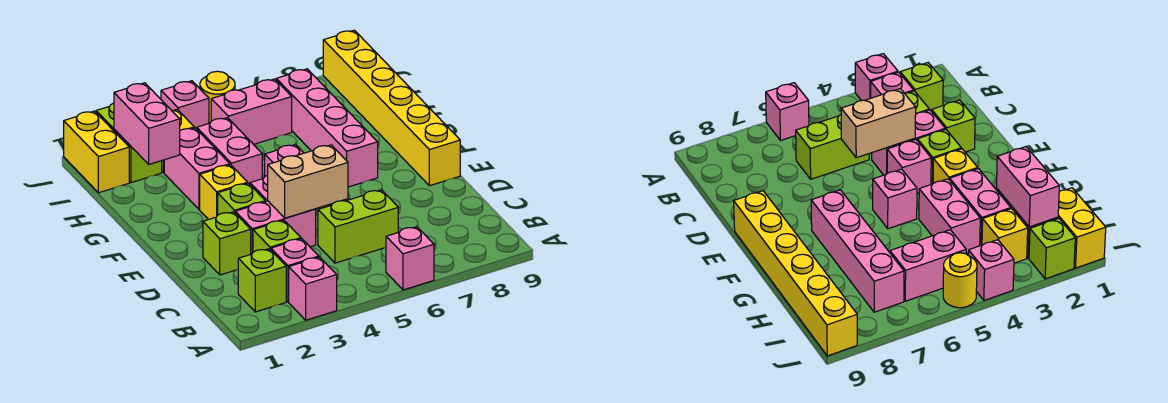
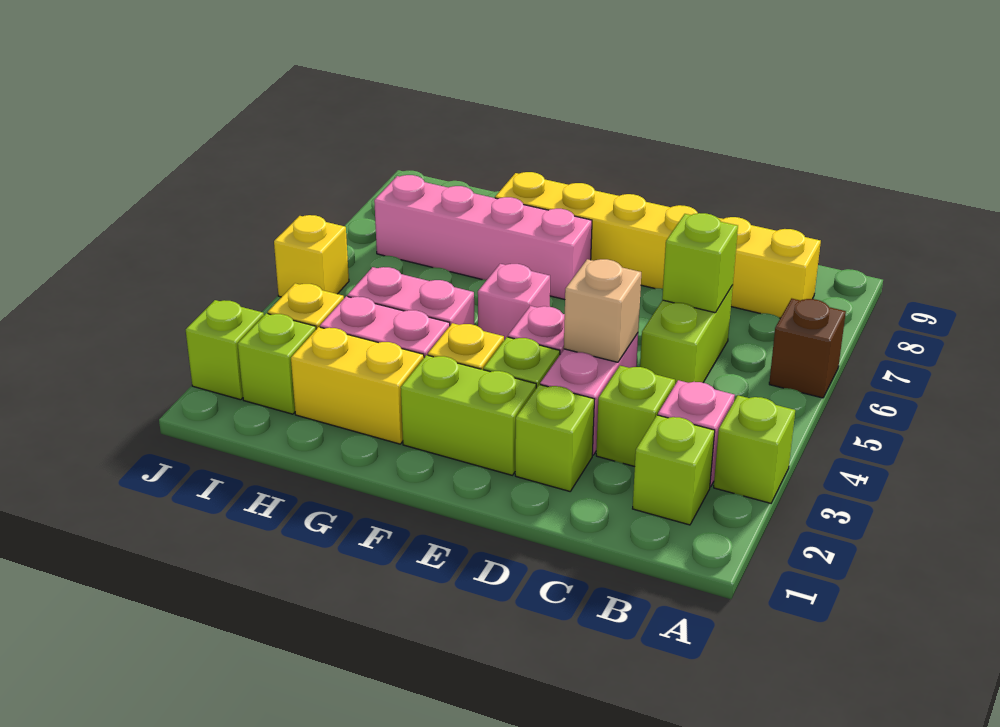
pink 1x1 brick [289,257,337,320] -> lime 1x1 brick [714,395,795,503]
pink 1x1 brick [386,227,434,290] -> brown 1x1 brick [769,299,846,398]
none -> lime 1x1 brick [662,213,738,313]
tan 1x2 brick [268,145,348,218] -> tan 1x1 brick [564,259,641,362]
none -> lime 1x2 brick [401,355,536,475]
yellow 1x6 brick [323,30,460,186] -> yellow 1x6 brick moved to [495,172,821,318]
pink 1x2 brick [114,83,180,164] -> none
yellow 1x2 brick [64,111,129,193] -> yellow 1x2 brick moved to [291,327,424,444]
pink 1x2 brick [211,79,292,144] -> none
pink 1x1 brick [161,81,209,129] -> none
yellow 1x1 round brick [200,71,235,123] -> yellow 1x1 brick [274,215,349,297]

